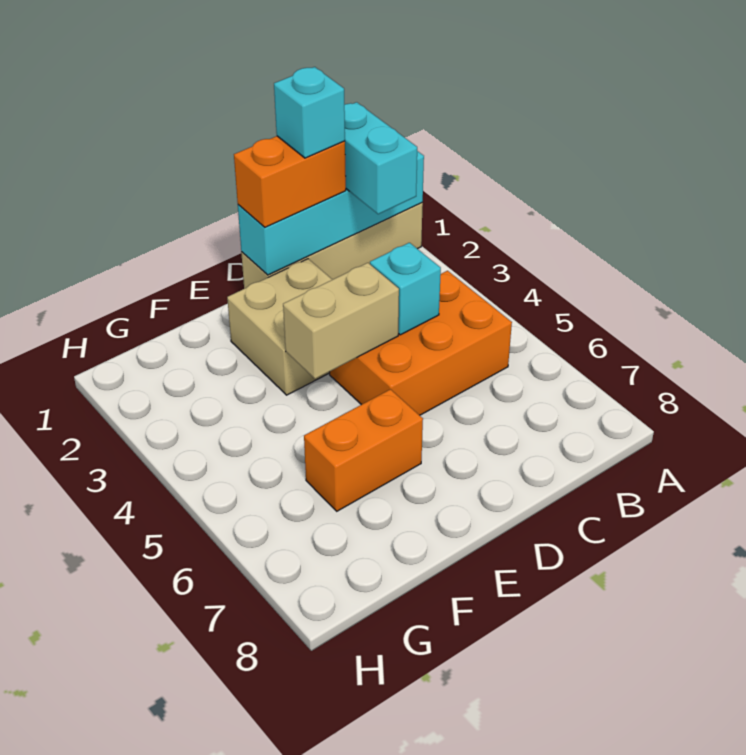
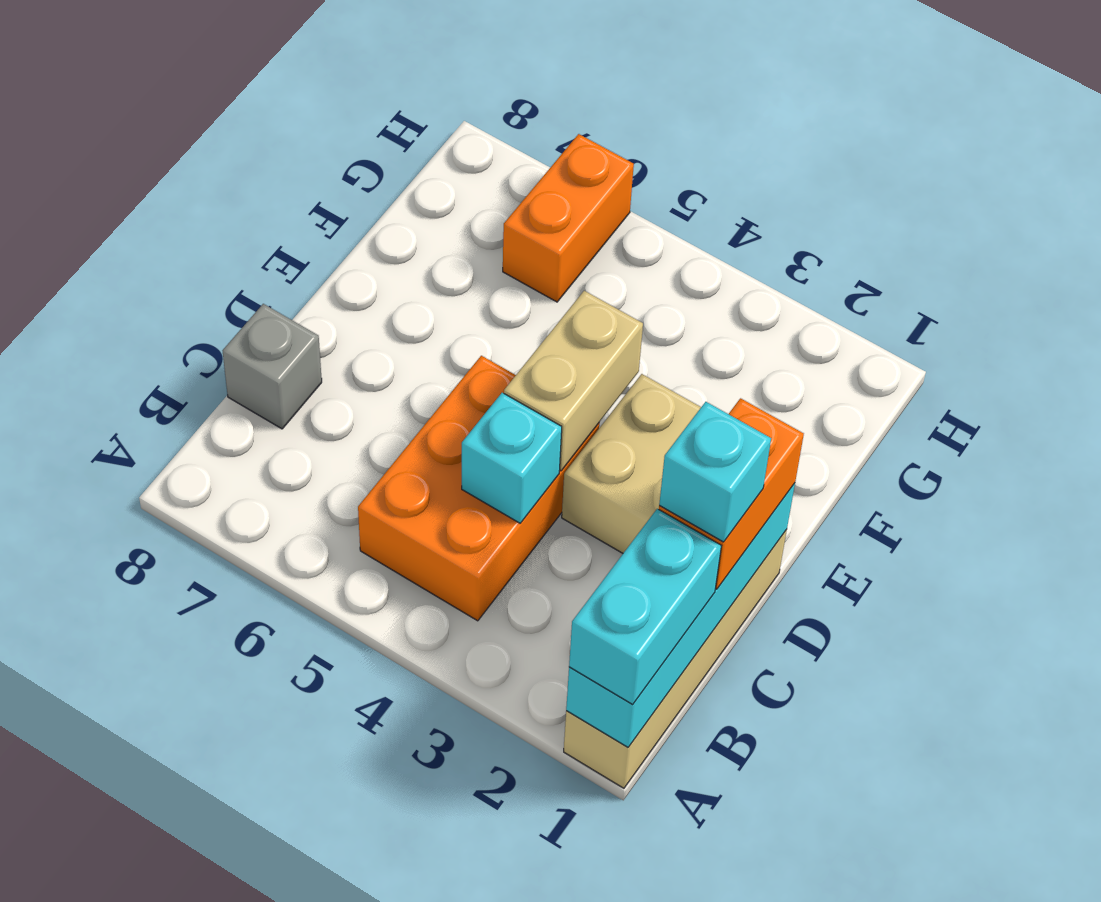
cyan 1x2 brick [344,102,417,214] -> cyan 1x2 brick turned to [569,509,721,704]
none -> grey 1x1 brick [223,304,322,429]
orange 1x2 brick [304,389,423,511] -> orange 1x2 brick moved to [503,134,634,302]

